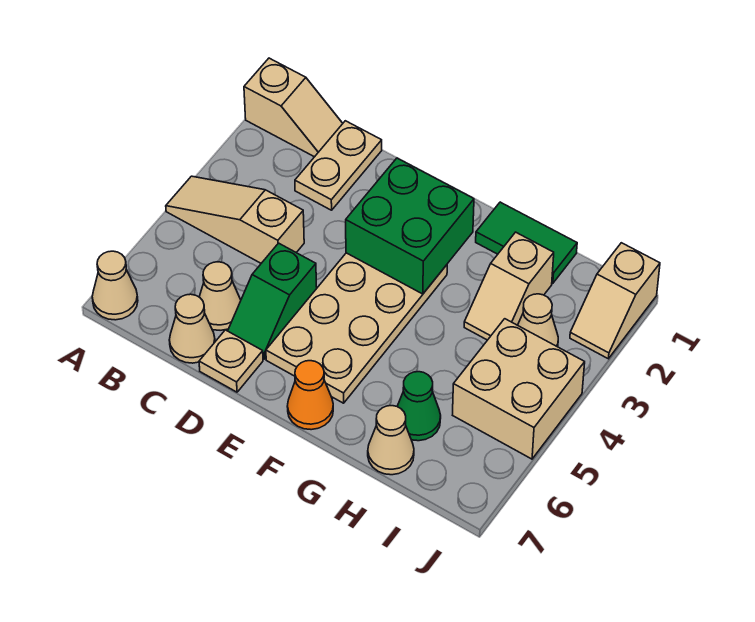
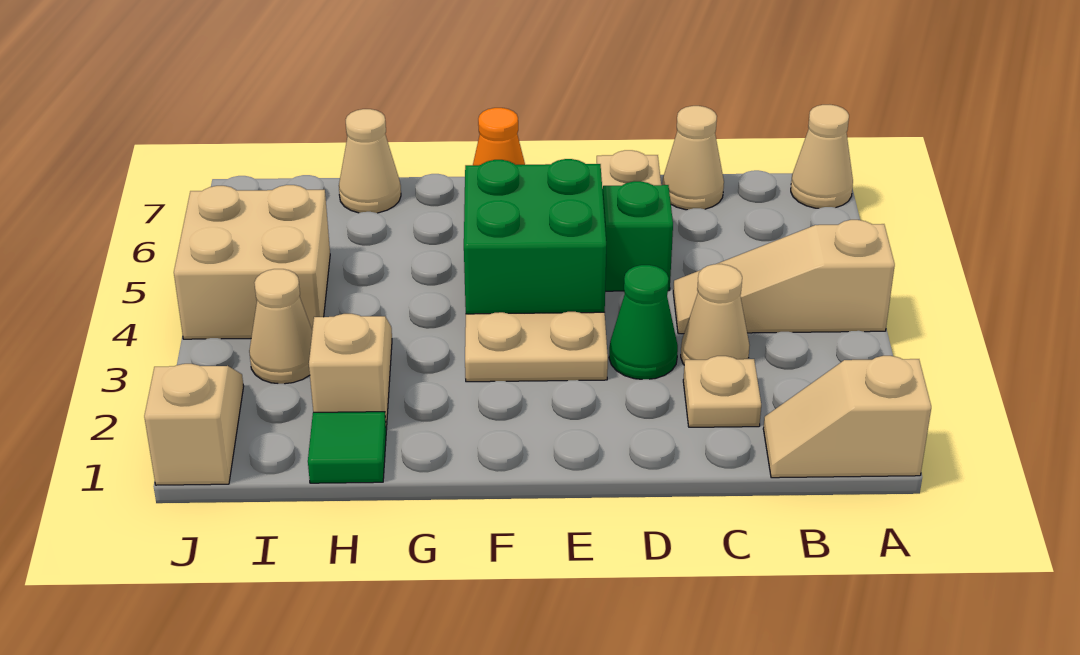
tan 1x3 slope [166,176,304,263] -> tan 1x3 slope turned to [673,220,895,334]
tan 1x2 plate [295,121,382,210] -> tan 1x1 plate [683,356,761,427]
tan 1x1 cone [199,262,241,330] -> tan 1x1 cone moved to [681,264,750,364]
green 2x2 brick [346,158,474,294] -> green 2x2 brick moved to [464,159,606,314]
green 1x2 tile [476,202,577,283] -> green 1x1 tile [308,412,386,483]
green 1x1 cone [397,372,441,441] -> green 1x1 cone moved to [609,265,678,379]

